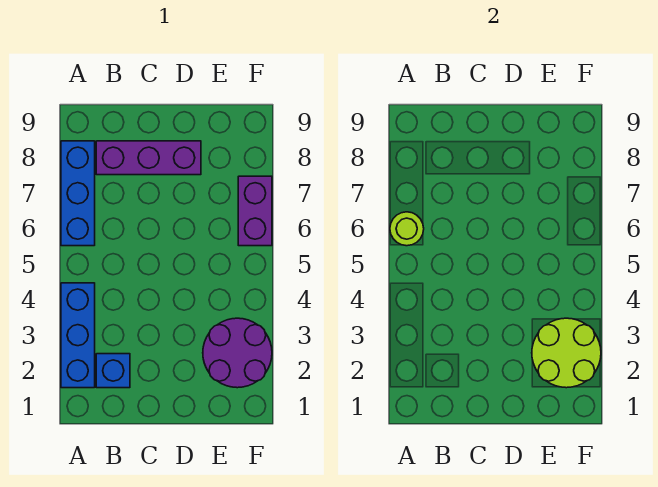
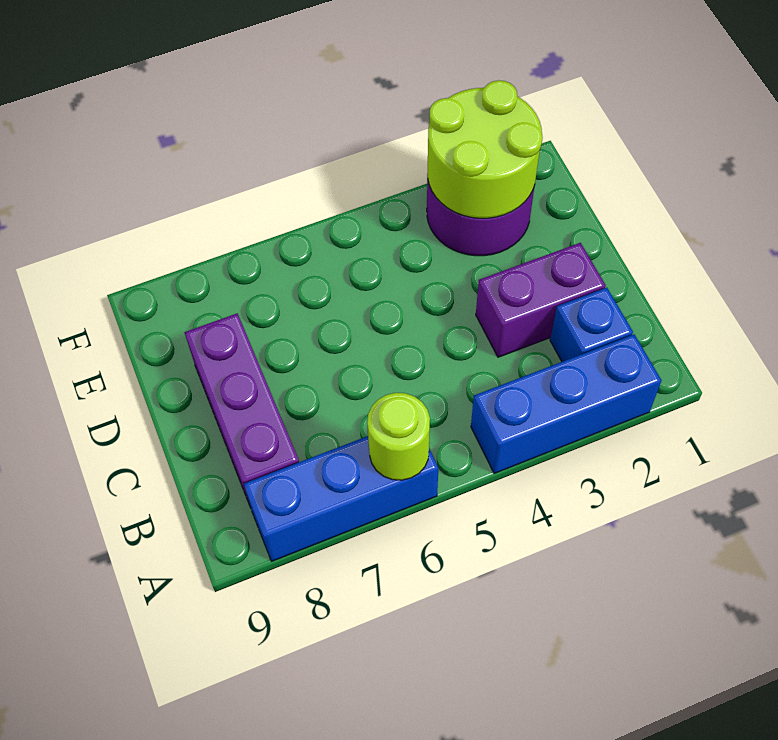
purple 1x2 brick [238,176,272,246] -> purple 1x2 brick moved to [476,243,606,357]

